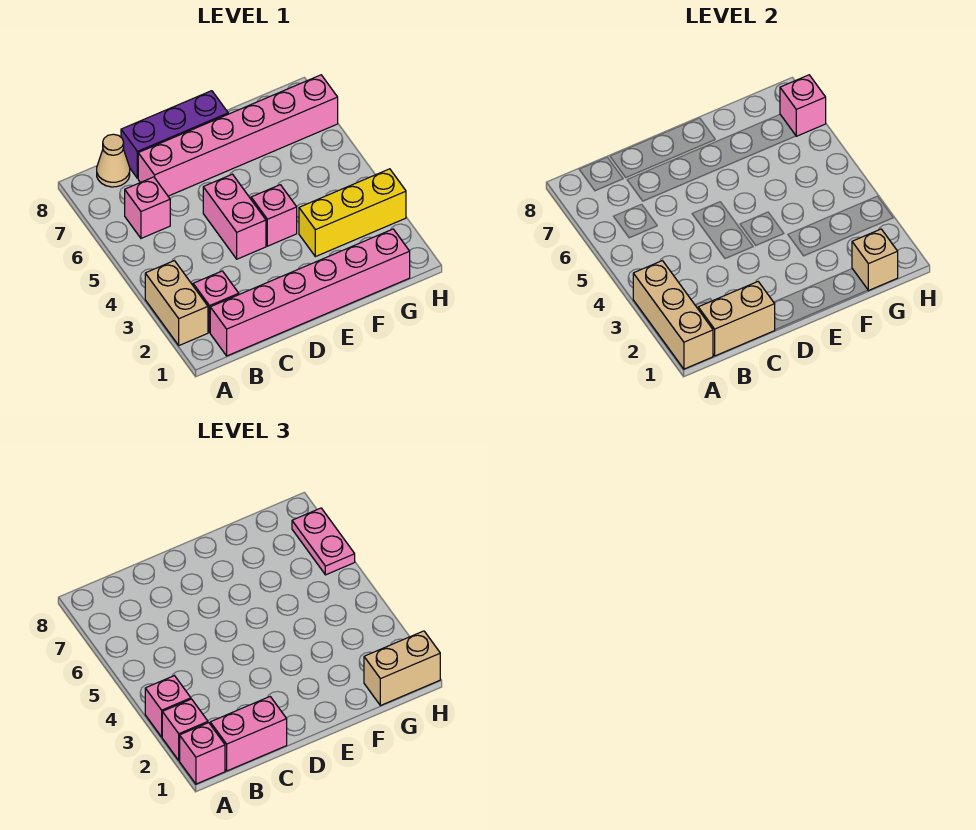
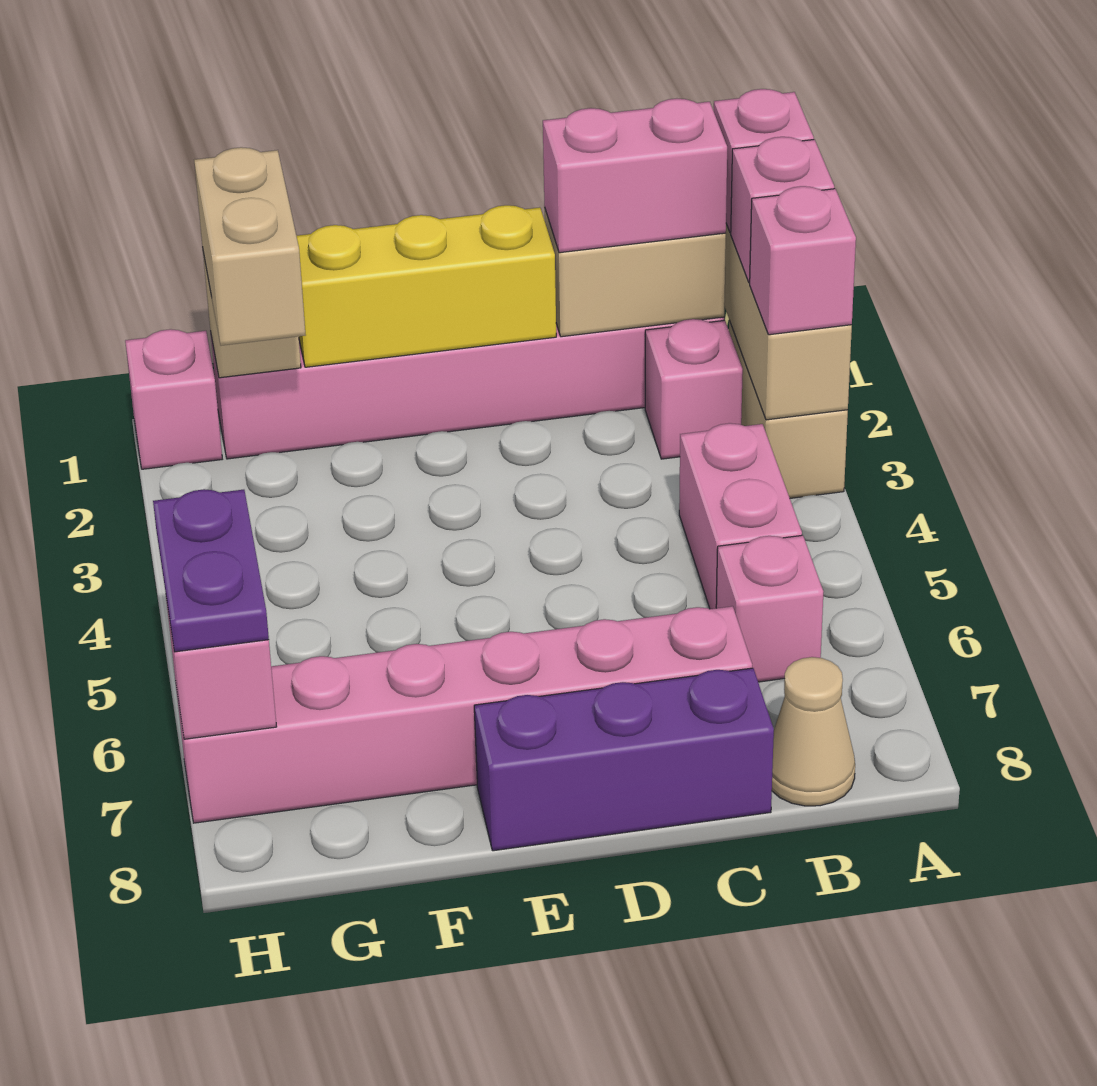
pink 1x2 brick [203,174,266,259] -> pink 1x2 brick moved to [679,423,802,609]
pink 1x1 brick [251,185,297,246] -> pink 1x1 brick moved to [125,329,222,469]
yellow 1x3 brick [299,169,406,257] -> yellow 1x3 brick moved to [297,205,556,367]
tan 1x2 brick [364,631,440,706] -> tan 1x2 brick turned to [194,147,305,346]
pink 1x2 plate [292,508,355,575] -> purple 1x2 plate [153,489,269,652]

